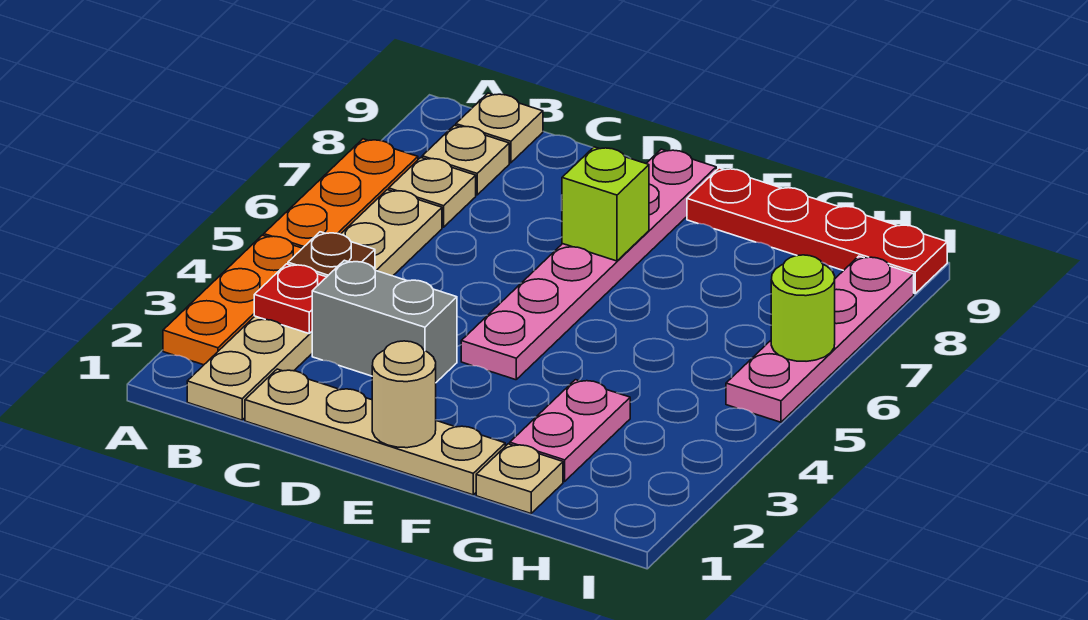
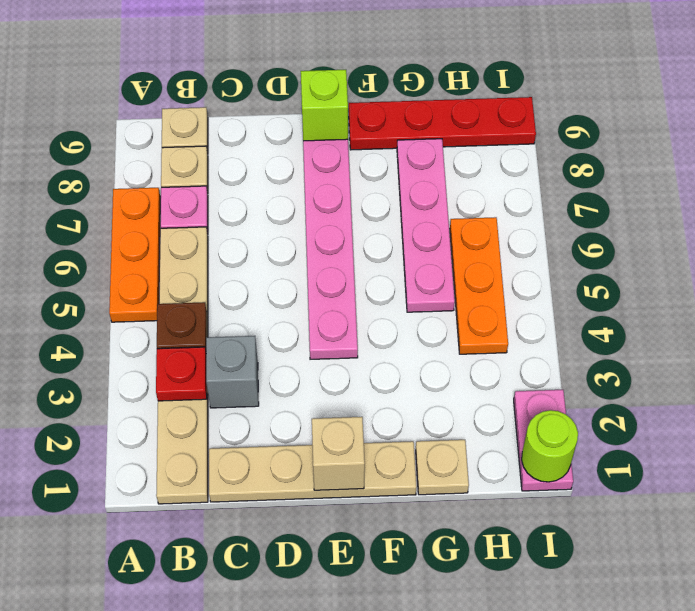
orange 1x3 plate [163,235,302,365] -> orange 1x3 plate moved to [450,217,508,354]
tan 1x1 plate [389,158,476,227] -> pink 1x1 plate [160,186,208,233]
grey 1x2 brick [312,260,457,382] -> grey 1x1 brick [206,336,259,408]
tan 1x1 round brick [372,341,436,448] -> tan 1x1 brick [312,417,365,490]
lime 1x1 brick [562,147,649,261] -> lime 1x1 brick moved to [301,70,348,141]
pink 1x2 plate [510,380,630,481] -> pink 1x2 plate moved to [514,390,573,491]
pink 1x4 plate [726,256,914,422] -> pink 1x4 plate moved to [397,139,455,312]
lime 1x1 round brick [771,255,835,361] -> lime 1x1 round brick moved to [522,410,578,482]

